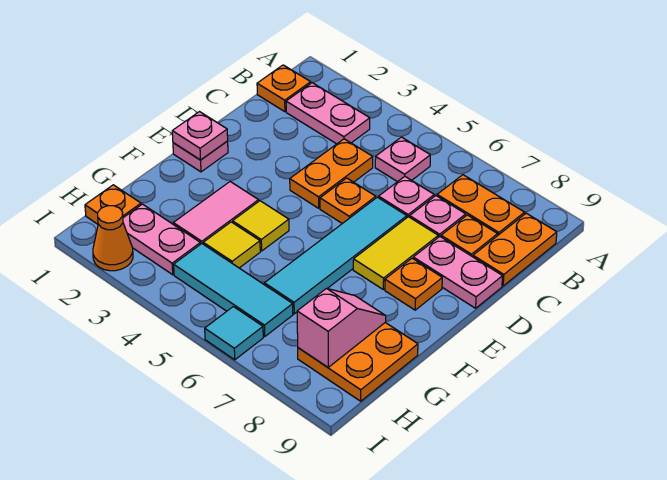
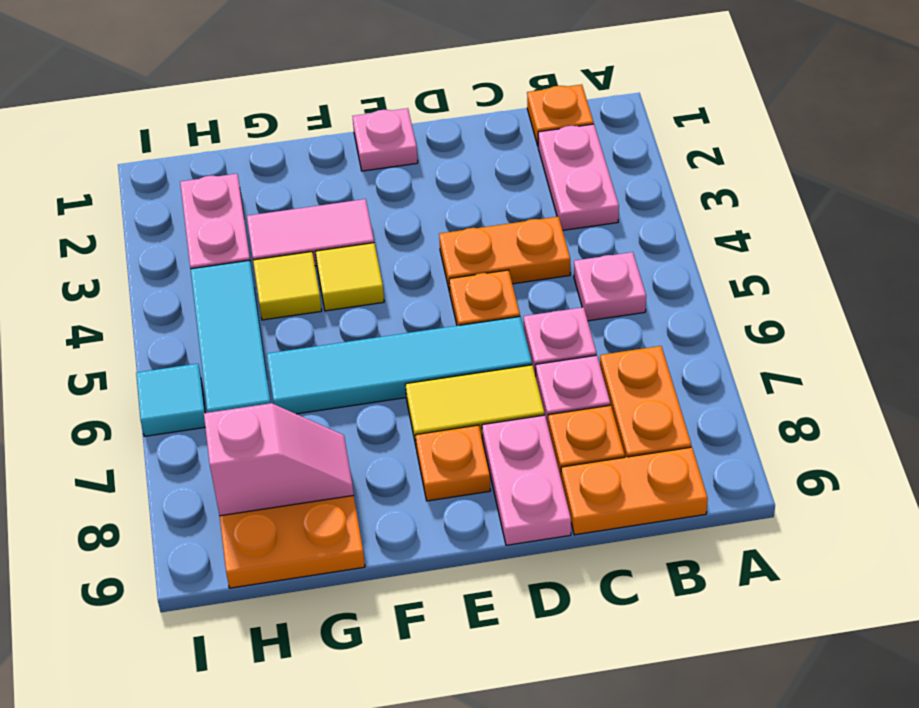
pink 1x1 plate [172,112,228,160] -> none
orange 1x1 plate [85,185,141,224] -> none
orange 1x1 cone [93,206,133,271] -> none

